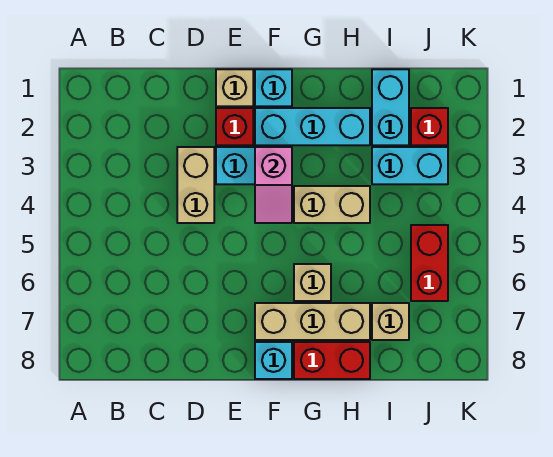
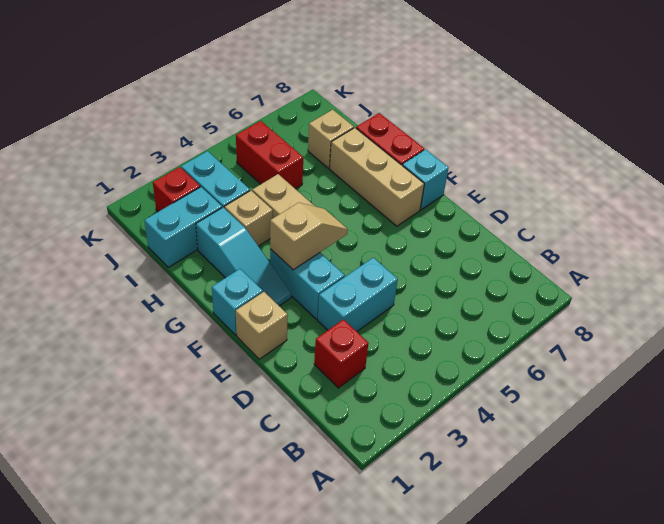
tan 1x2 brick [177,147,214,223] -> cyan 1x2 brick [318,258,398,331]
red 1x1 brick [216,108,253,145] -> red 1x1 brick moved to [314,319,368,388]
cyan 1x3 brick [255,108,370,145] -> cyan 1x3 slope [196,207,291,306]
pink 1x2 slope [255,147,292,223] -> tan 1x2 slope [270,202,348,270]
tan 1x1 brick [294,264,331,301] -> tan 1x1 brick moved to [225,191,273,246]
red 1x2 brick [411,225,448,301] -> red 1x2 brick turned to [236,121,303,189]

